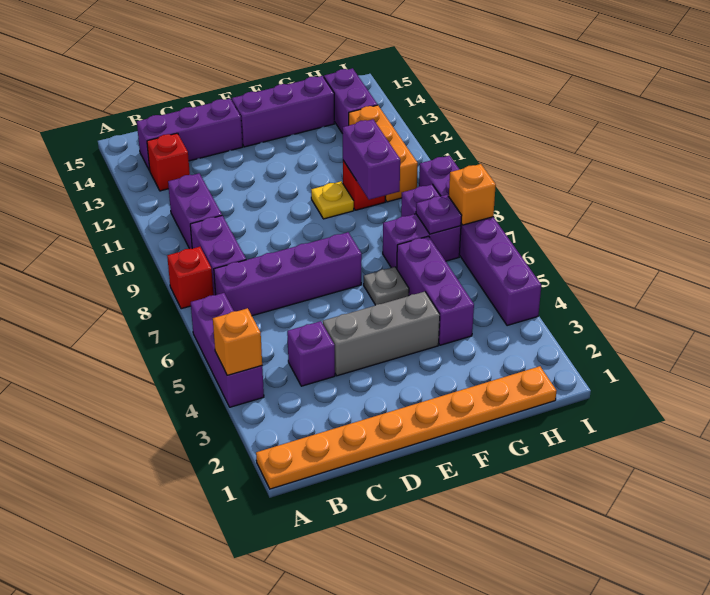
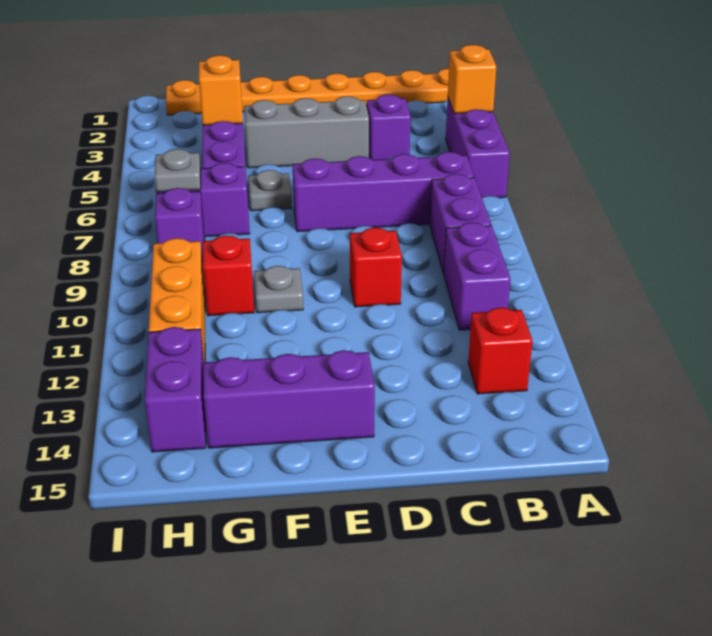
red 1x1 brick [167,247,213,309] -> red 1x1 brick moved to [350,228,402,307]
purple 1x3 brick [137,99,243,171] -> none
yellow 1x1 plate [311,182,354,219] -> grey 1x1 plate [254,266,303,313]
purple 1x2 brick [343,119,400,200] -> none
purple 1x1 plate [416,195,462,234] -> grey 1x1 plate [155,149,201,192]
purple 1x6 brick [419,156,541,326] -> none
orange 1x1 brick [449,164,496,225] -> orange 1x1 brick moved to [199,55,243,125]

